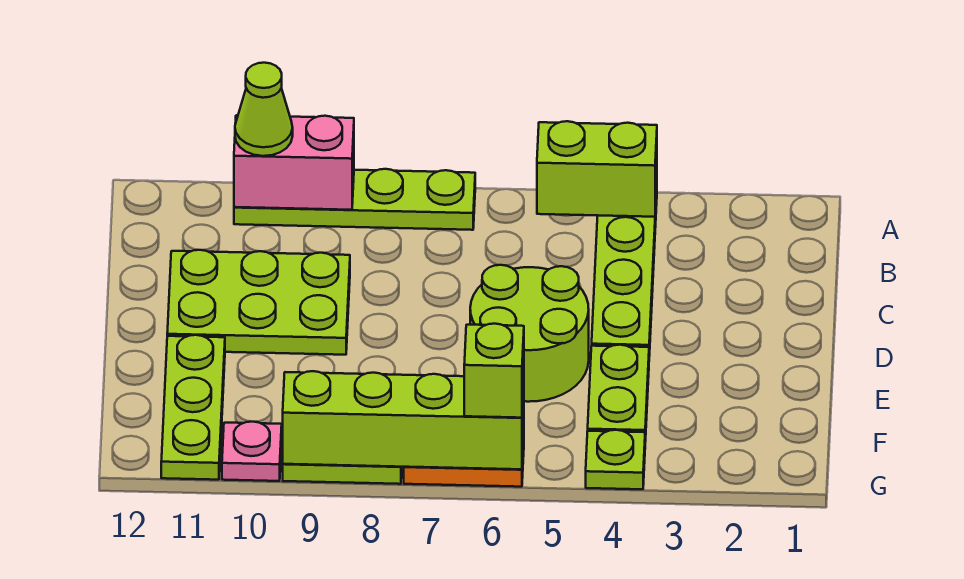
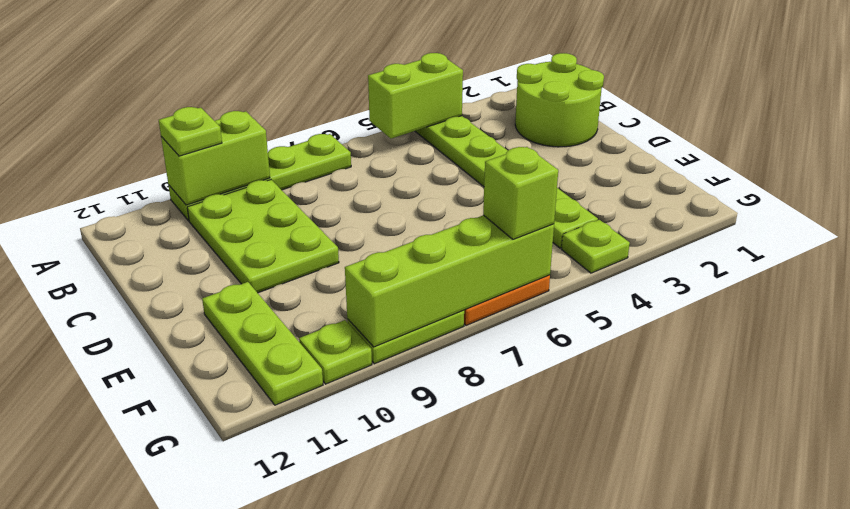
pink 1x2 brick [234,115,354,210] -> lime 1x2 brick [161,111,270,205]
lime 1x1 cone [235,63,293,156] -> lime 1x1 plate [159,107,222,156]
lime 2x3 plate [167,250,350,355] -> lime 2x3 plate turned to [187,180,339,293]
lime 2x2 round brick [470,265,589,402] -> lime 2x2 round brick moved to [515,53,604,147]
pink 1x1 plate [222,422,282,481] -> lime 1x1 plate [299,320,372,384]

